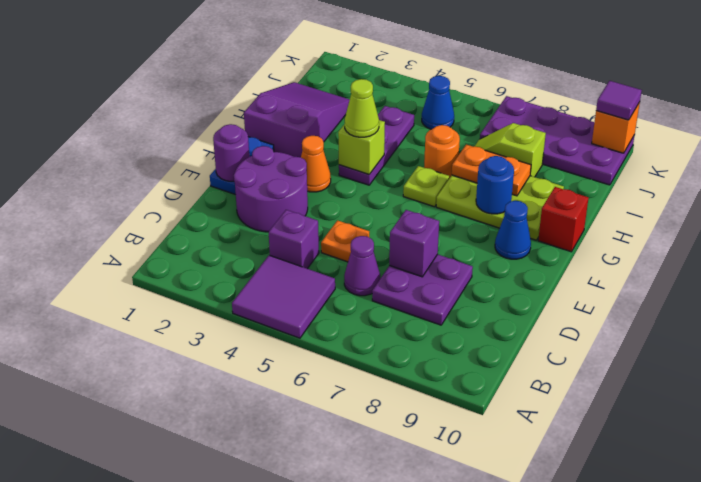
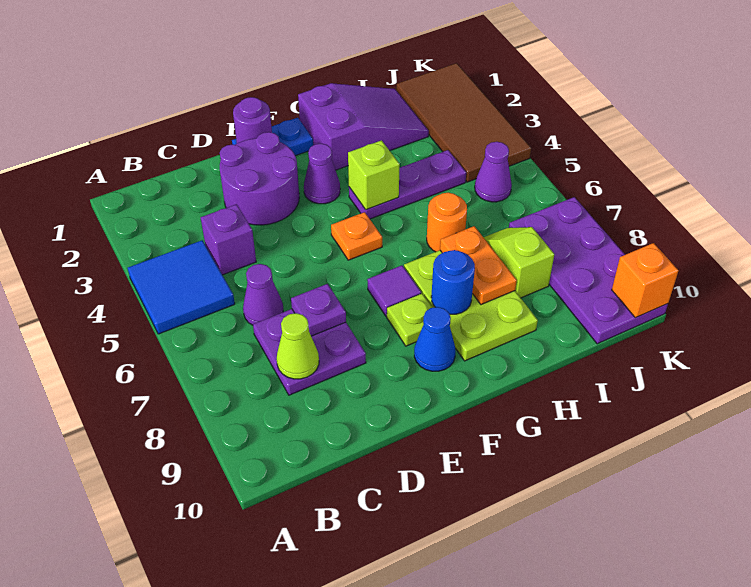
purple 2x2 tile [232,255,335,338] -> blue 2x2 tile [128,240,235,334]
orange 1x1 plate [321,220,369,262] -> orange 1x1 plate moved to [331,212,382,260]
purple 1x1 brick [389,210,439,277] -> purple 1x1 plate [291,284,346,336]
orange 1x1 cone [301,136,331,192] -> purple 1x1 cone [304,144,340,204]
lime 1x1 cone [345,79,379,137] -> lime 1x1 cone moved to [277,313,319,379]
lime 1x1 plate [403,166,449,207] -> lime 1x1 plate moved to [387,293,432,346]
red 1x1 brick [538,187,588,252] -> none
none -> brown 2x4 tile [396,63,531,182]
blue 1x1 cone [422,76,454,129] -> purple 1x1 cone [475,142,512,202]
purple 1x1 tile [596,81,642,120] -> purple 1x1 tile moved to [367,265,421,316]

